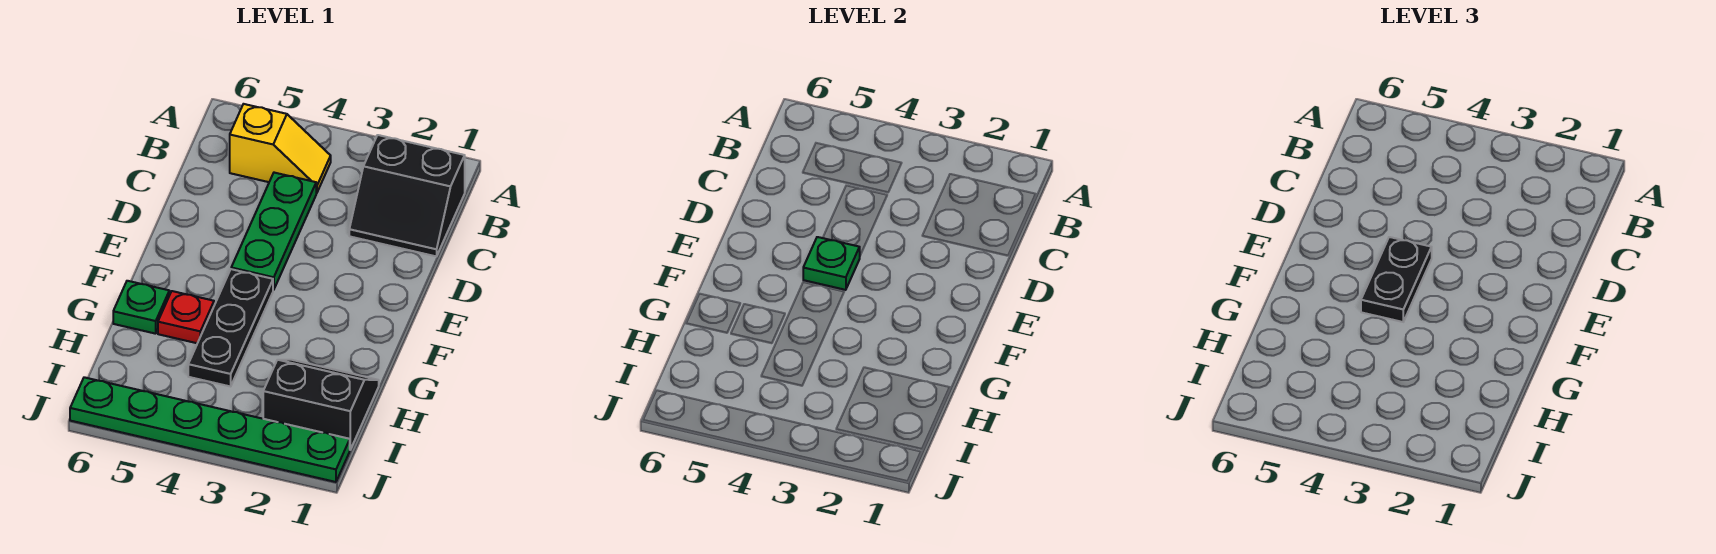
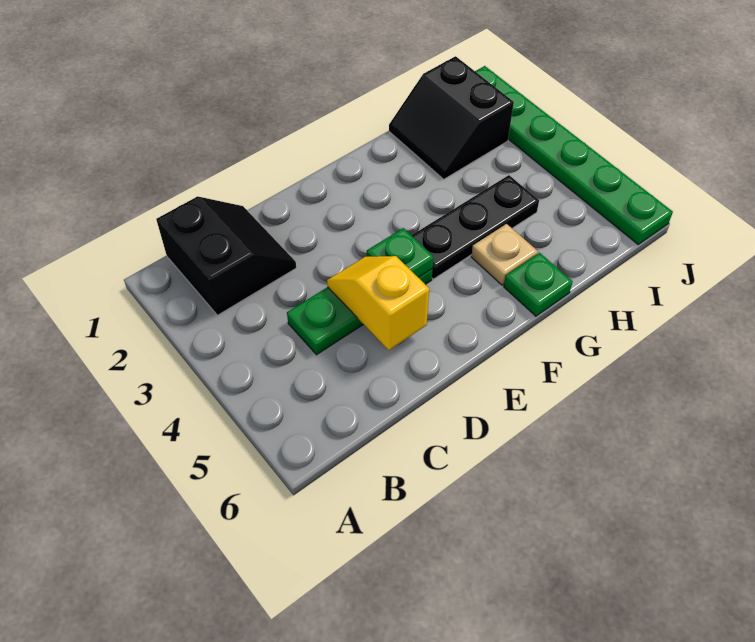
yellow 1x2 slope [230,104,331,193] -> yellow 1x2 slope moved to [327,256,429,350]
black 1x2 plate [1361,237,1432,322] -> none
red 1x1 plate [158,291,214,343] -> tan 1x1 plate [471,224,538,285]

